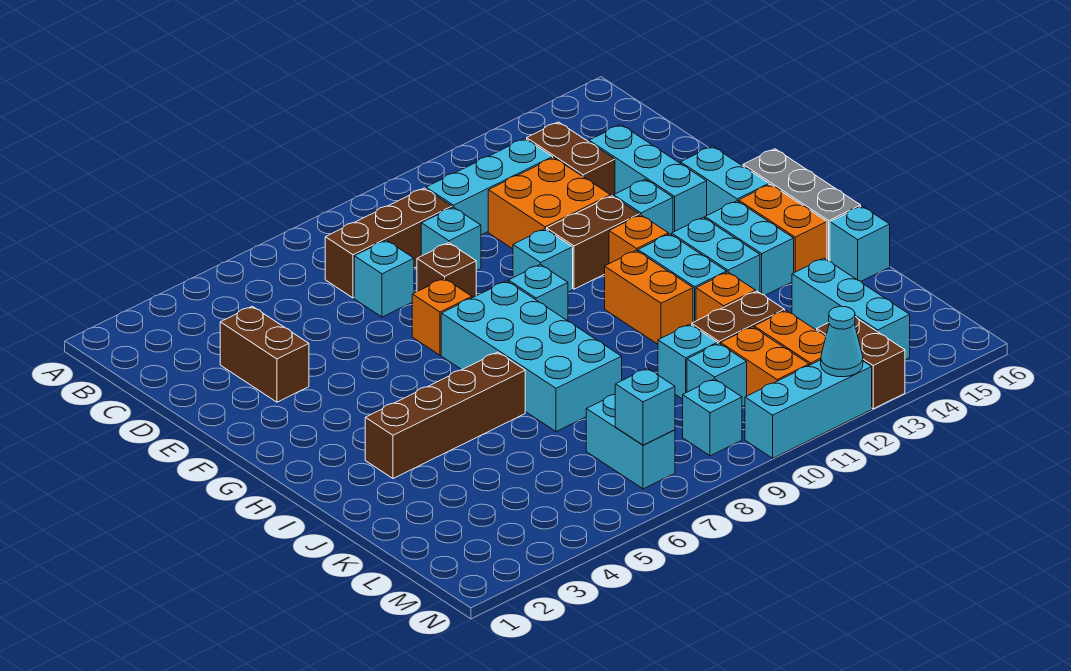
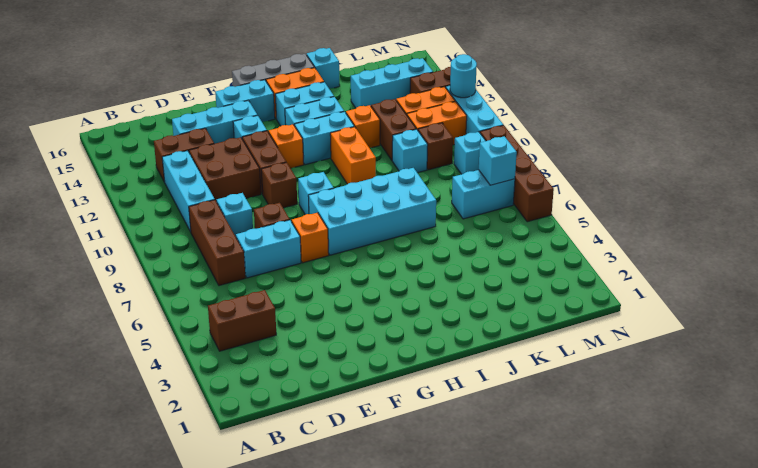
brown 1x2 brick [220,306,309,402] -> brown 1x2 brick moved to [208,290,276,351]
cyan 1x1 brick [354,240,414,317] -> cyan 1x2 brick [236,220,301,278]
orange 2x2 brick [488,158,611,249] -> brown 2x2 brick [189,137,261,202]
cyan 1x1 brick [513,229,573,292] -> brown 1x1 brick [261,162,297,208]
orange 1x2 brick [605,250,693,344] -> orange 1x2 brick turned to [330,127,376,184]
brown 1x4 brick [365,352,525,479] -> brown 1x4 brick moved to [480,125,554,222]
cyan 1x1 brick [687,343,747,407] -> brown 1x1 brick [418,123,453,170]
cyan 1x1 cone [821,306,863,377] -> cyan 1x1 round brick [450,54,477,98]

